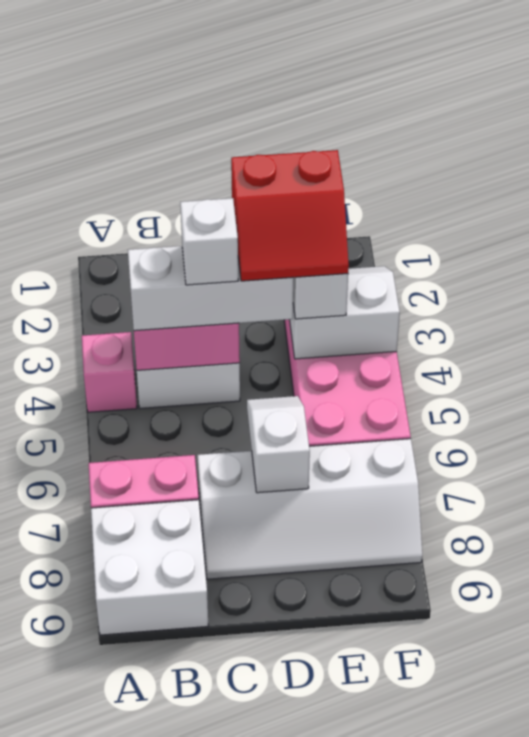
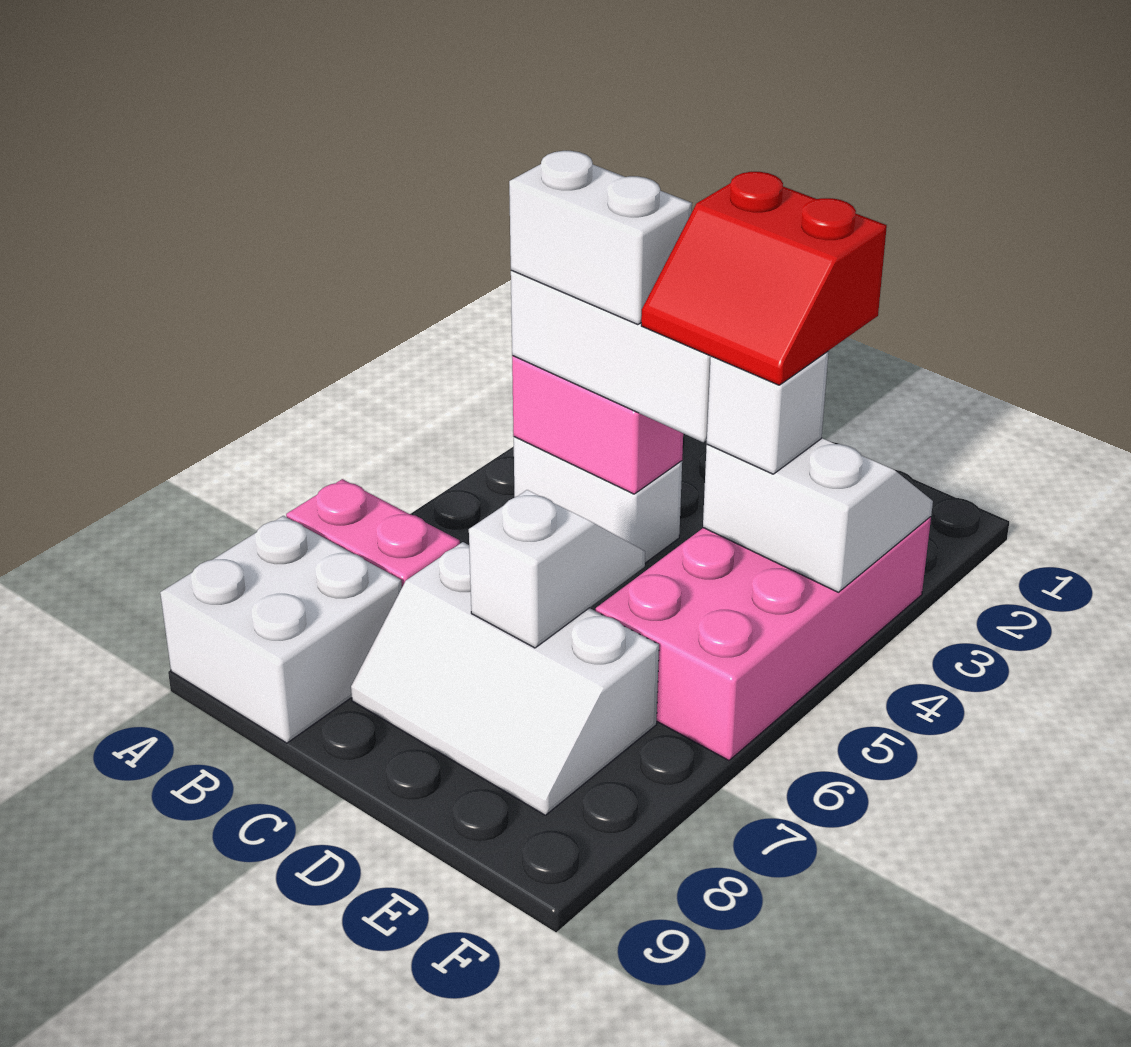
pink 1x1 brick [82,332,137,412] -> none
white 1x1 brick [180,198,238,285] -> white 1x2 brick [509,151,692,325]
white 2x4 slope [197,439,422,579] -> white 2x3 slope [351,542,659,815]

